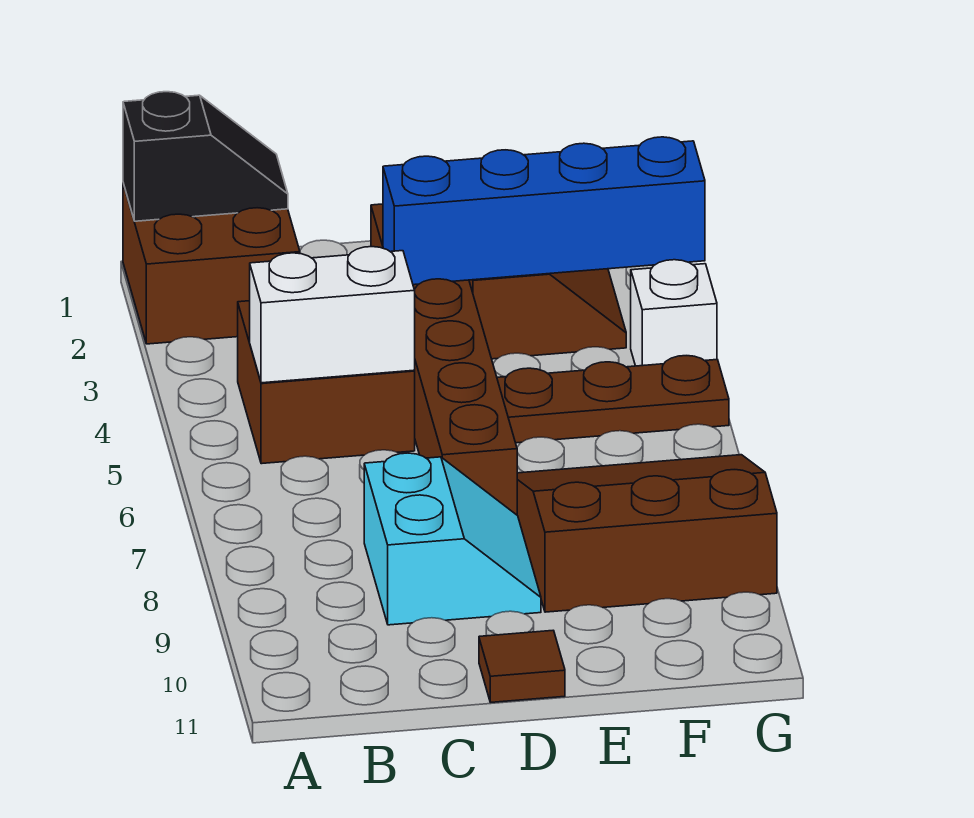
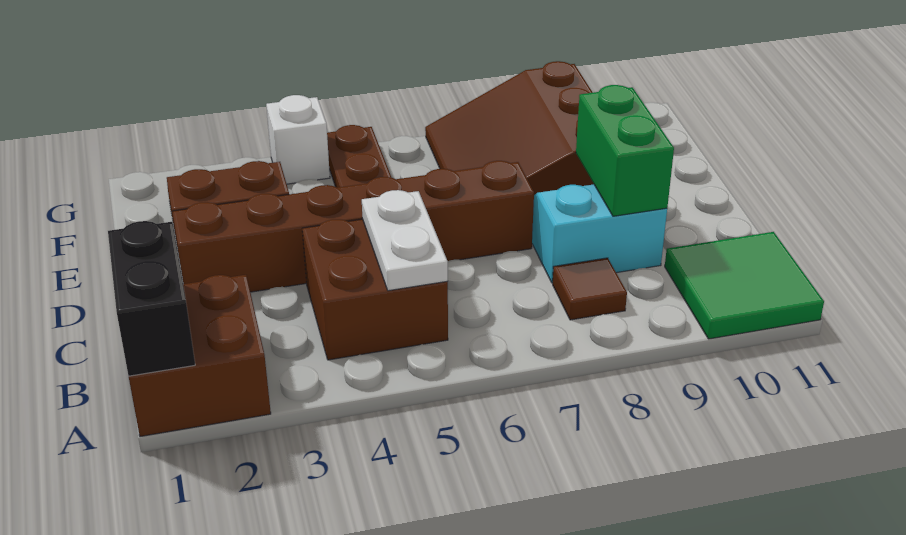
black 1x2 slope [123,92,288,221] -> black 1x2 brick [108,221,195,376]
none -> green 2x2 tile [665,232,824,339]
white 1x2 brick [250,247,415,383] -> white 1x2 plate [362,190,448,291]
none -> green 1x2 brick [576,85,674,216]
blue 1x4 brick [383,137,705,285] -> none
brown 1x1 tile [479,630,565,702] -> brown 1x1 tile moved to [553,258,627,320]

